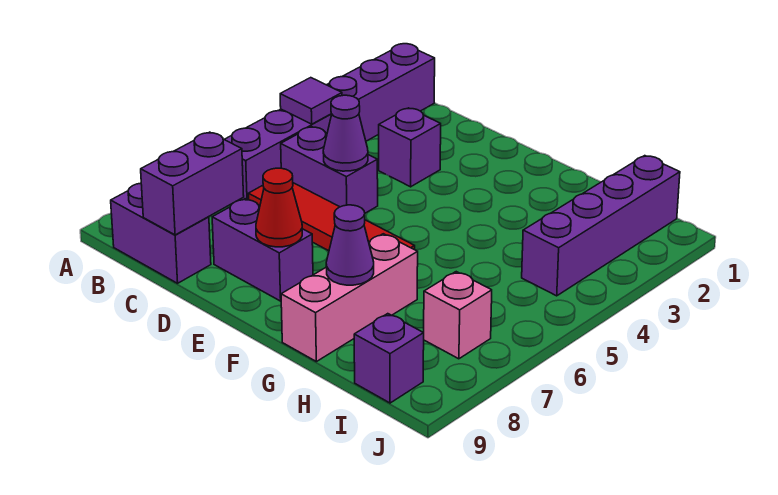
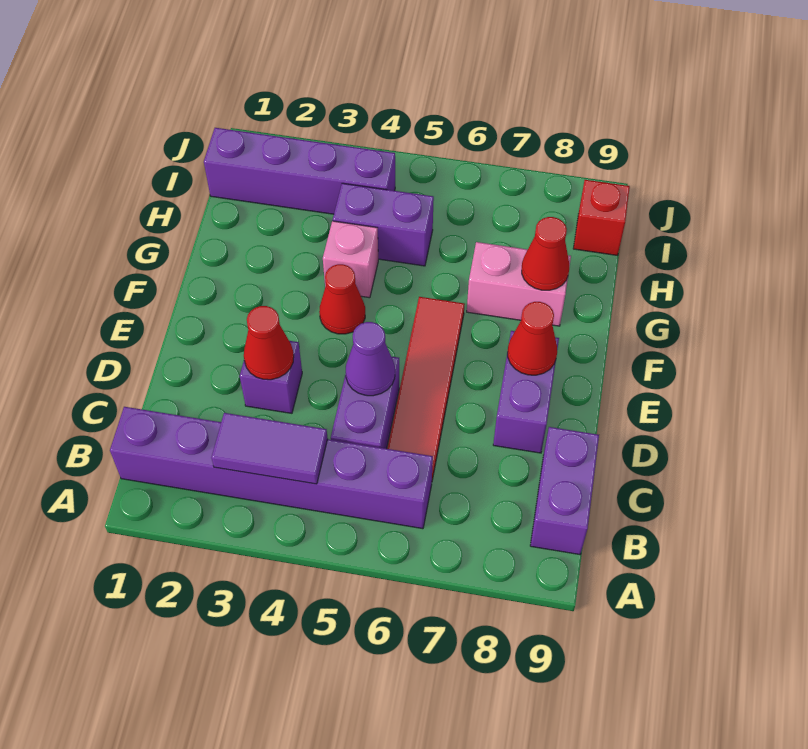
purple 1x1 tile [280,78,342,124] -> purple 1x2 tile [211,413,328,484]
purple 1x2 brick [141,132,244,235] -> purple 1x2 brick moved to [333,183,434,266]
none -> red 1x1 cone [244,306,294,380]
none -> red 1x1 cone [319,264,365,334]
pink 1x3 brick [281,234,418,362] -> pink 1x2 brick [467,242,571,326]
purple 1x1 cone [326,205,374,285] -> red 1x1 cone [522,217,569,290]
pink 1x1 brick [424,272,492,359] -> pink 1x1 brick moved to [323,221,378,298]
purple 1x1 brick [354,314,424,403] -> red 1x1 brick [573,180,630,255]

